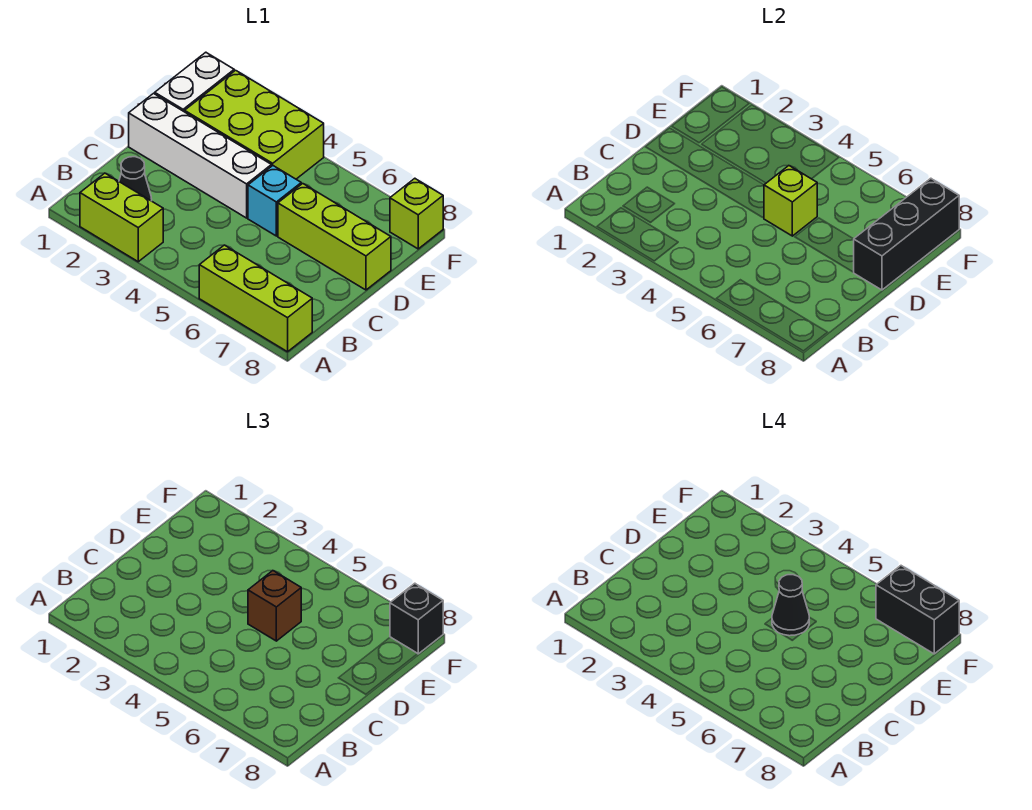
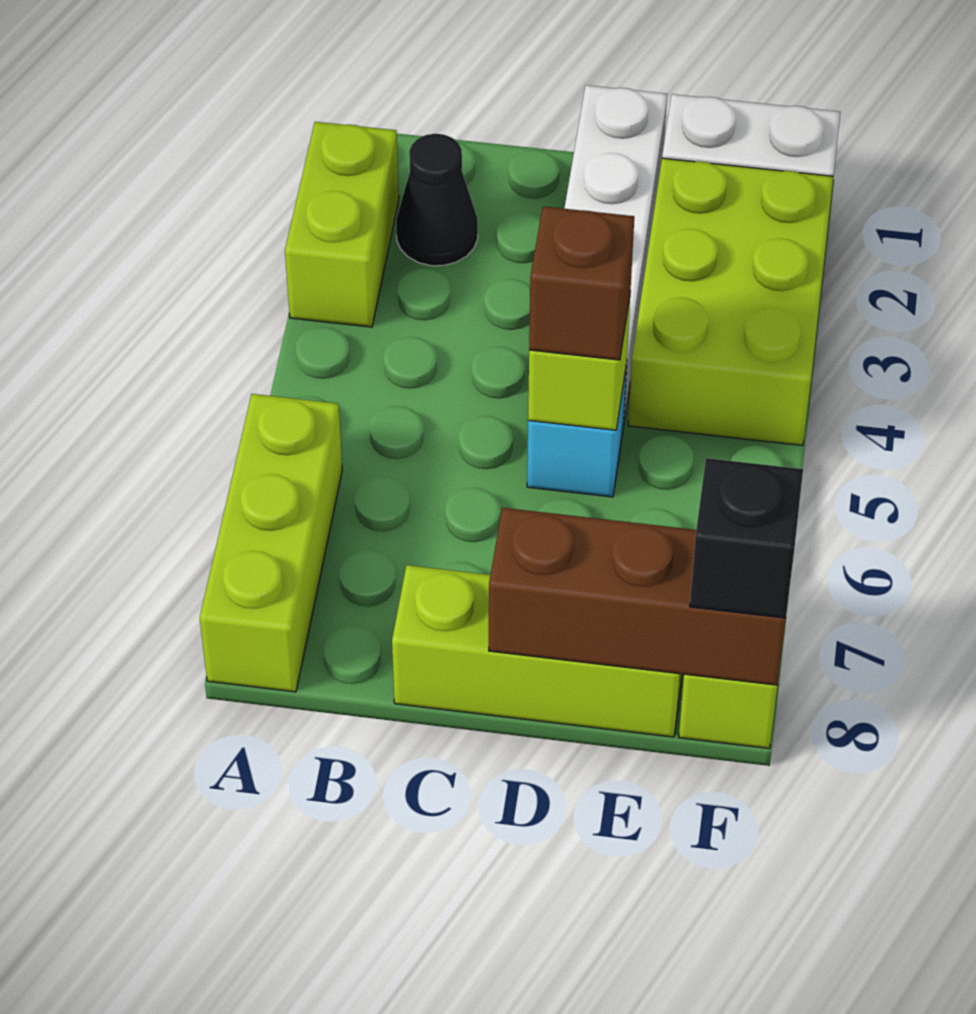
black 1x1 cone [772,575,809,636] -> none
lime 1x3 brick [278,184,391,290] -> lime 1x3 brick turned to [392,565,682,737]
black 1x3 brick [854,178,959,290] -> brown 1x3 brick [489,508,786,685]
black 1x2 brick [876,566,959,654] -> none

